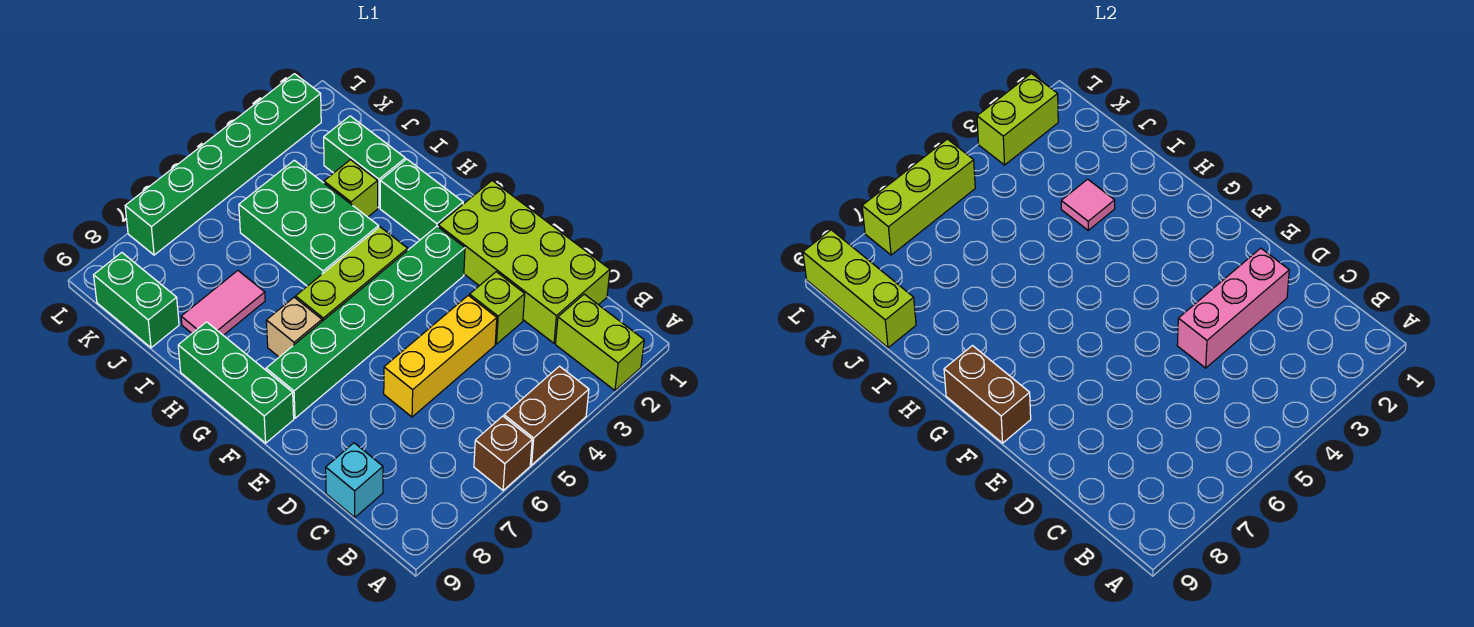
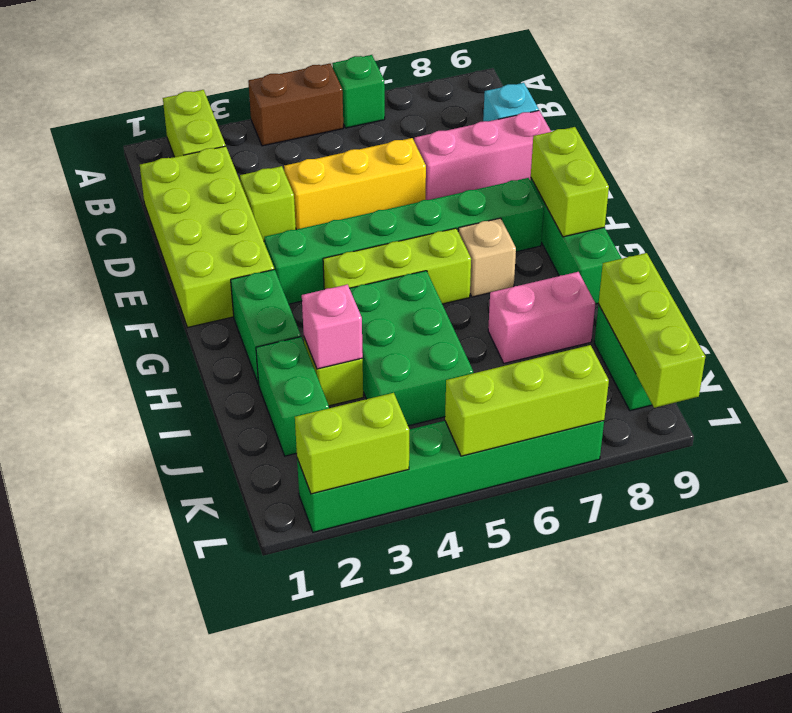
brown 1x1 brick [474,416,532,490] -> green 1x1 brick [332,55,385,128]
pink 1x3 brick [1177,248,1289,368] -> pink 1x3 brick moved to [414,111,551,200]
brown 1x2 brick [944,346,1031,443] -> lime 1x2 brick [531,127,609,237]
pink 1x1 tile [1061,179,1115,230] -> pink 1x1 brick [302,284,363,369]
pink 1x2 tile [181,271,265,335] -> pink 1x2 brick [488,272,595,363]

